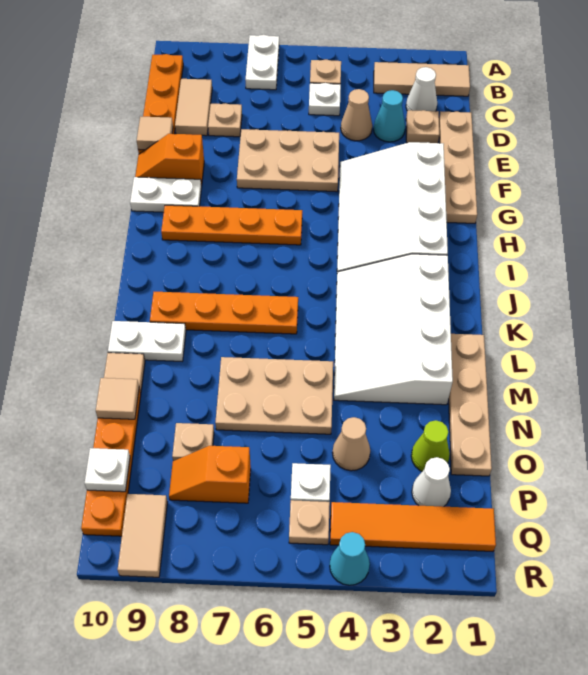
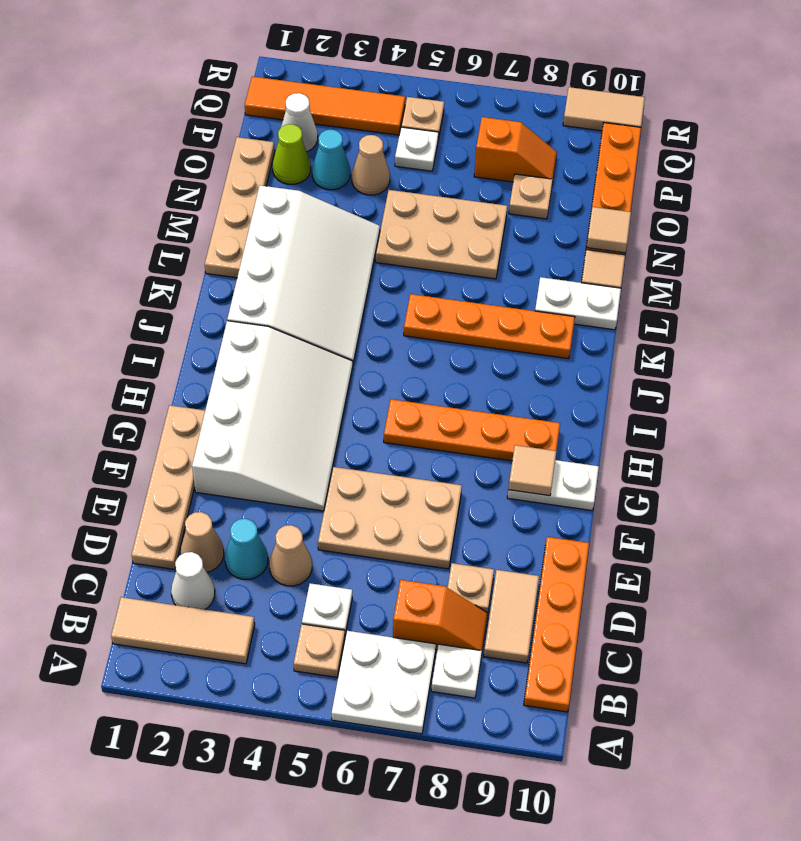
white 1x2 plate [246,35,279,90] -> white 2x2 plate [332,631,436,734]
tan 1x1 plate [406,110,439,143] -> tan 1x1 cone [181,512,224,572]
tan 1x1 tile [137,116,173,150] -> tan 1x1 tile moved to [508,445,556,496]
orange 1x2 slope [135,134,204,186] -> orange 1x2 slope moved to [393,580,488,651]
white 1x1 plate [85,448,130,492] -> white 1x1 plate moved to [431,644,482,698]
tan 1x2 tile [118,494,167,577] -> tan 1x2 tile turned to [563,87,645,131]
cyan 1x1 cone [330,532,370,585] -> cyan 1x1 cone moved to [312,130,350,190]

